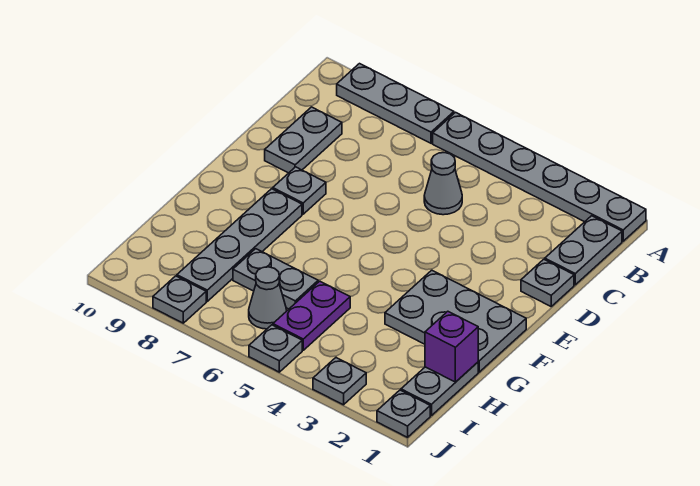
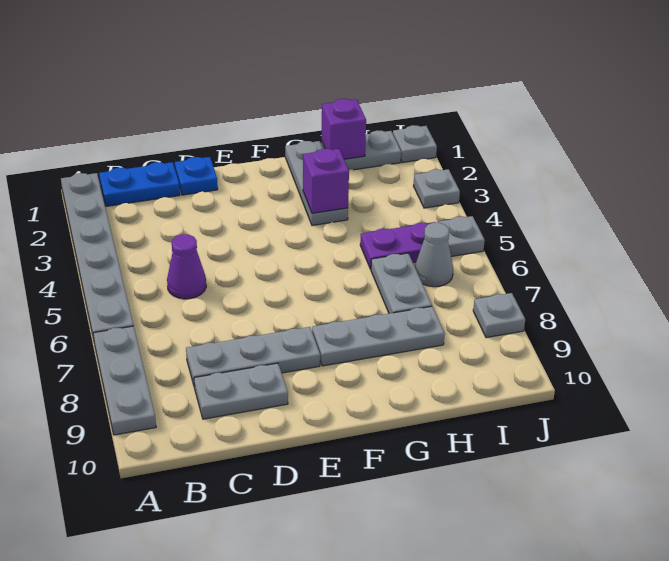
grey 1x2 plate [545,216,622,285] -> blue 1x2 plate [99,162,180,206]
grey 1x1 cone [424,153,462,215] -> purple 1x1 cone [167,234,206,299]
grey 1x1 plate [521,259,574,306] -> blue 1x1 plate [175,157,218,195]
grey 1x1 plate [273,167,326,214] -> grey 1x3 plate [186,327,320,388]
grey 2x3 plate [385,270,526,372] -> grey 1x3 plate [285,141,348,225]
grey 1x4 plate [177,189,302,301] -> grey 1x3 plate [312,306,445,366]
none -> purple 1x1 brick [303,149,349,213]

